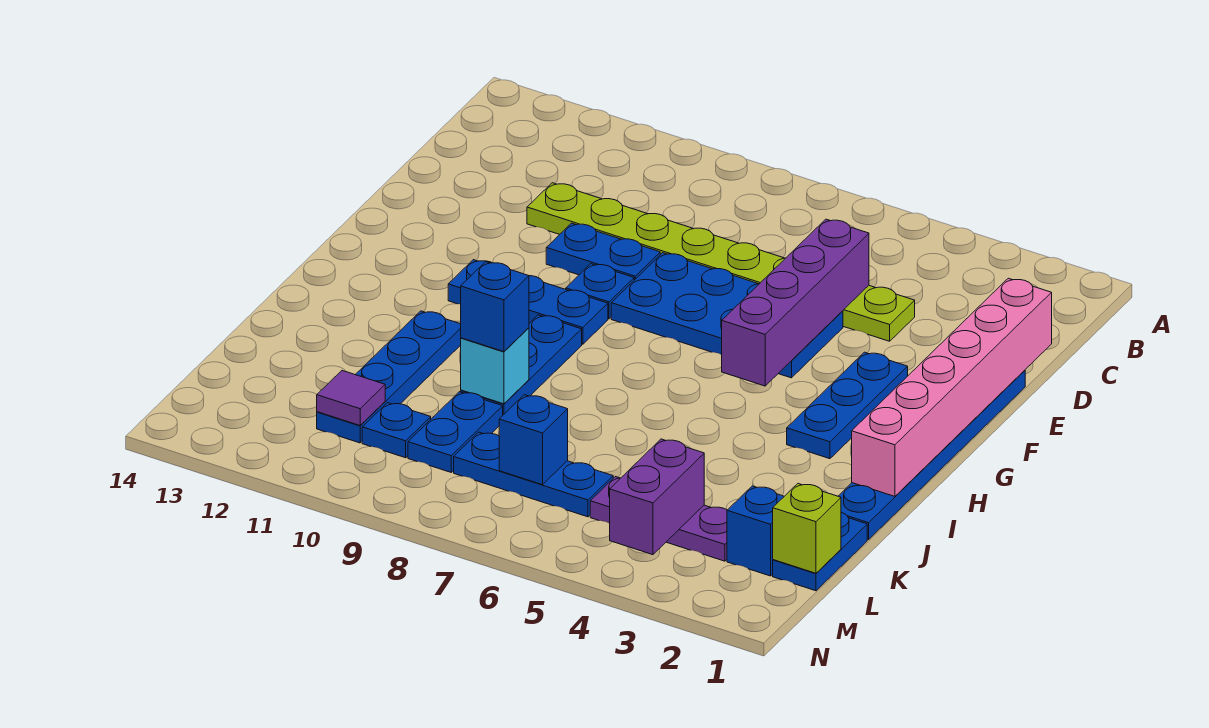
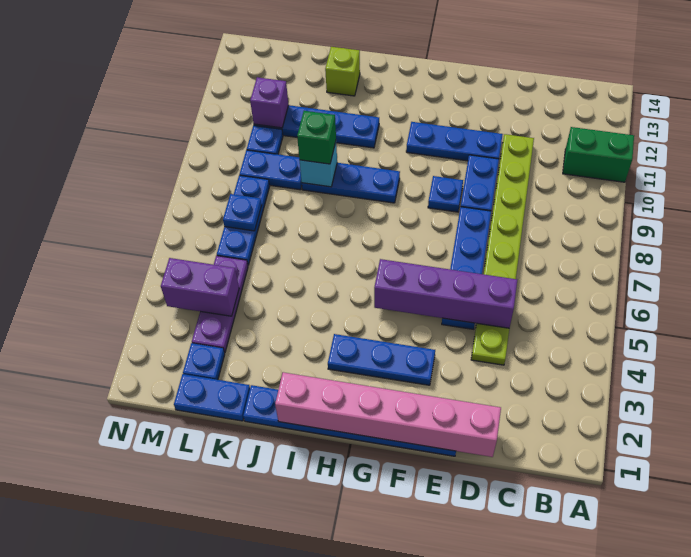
none -> green 1x2 brick [563,127,634,182]
blue 2x4 plate [611,253,843,378] -> blue 1x4 plate [442,207,491,329]
blue 1x3 plate [448,260,608,344] -> blue 1x3 plate turned to [406,122,503,161]
blue 1x1 brick [461,262,529,352] -> green 1x1 brick [297,111,336,164]
lime 1x1 brick [773,484,841,573] -> lime 1x1 brick moved to [325,47,360,96]
blue 1x1 brick [727,486,784,576] -> blue 1x1 plate [183,343,225,380]
blue 1x1 brick [499,395,568,485] -> blue 1x1 plate [223,194,262,231]
purple 1x1 tile [317,371,385,425] -> purple 1x1 brick [250,77,288,128]

